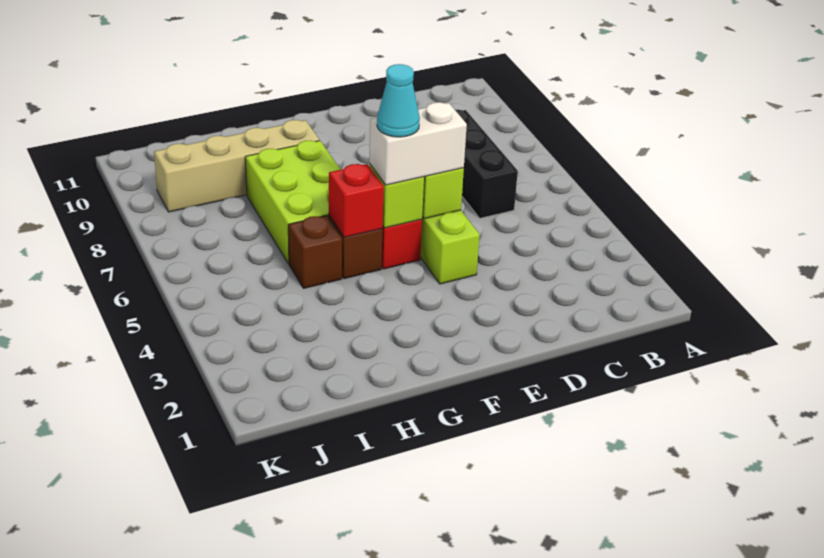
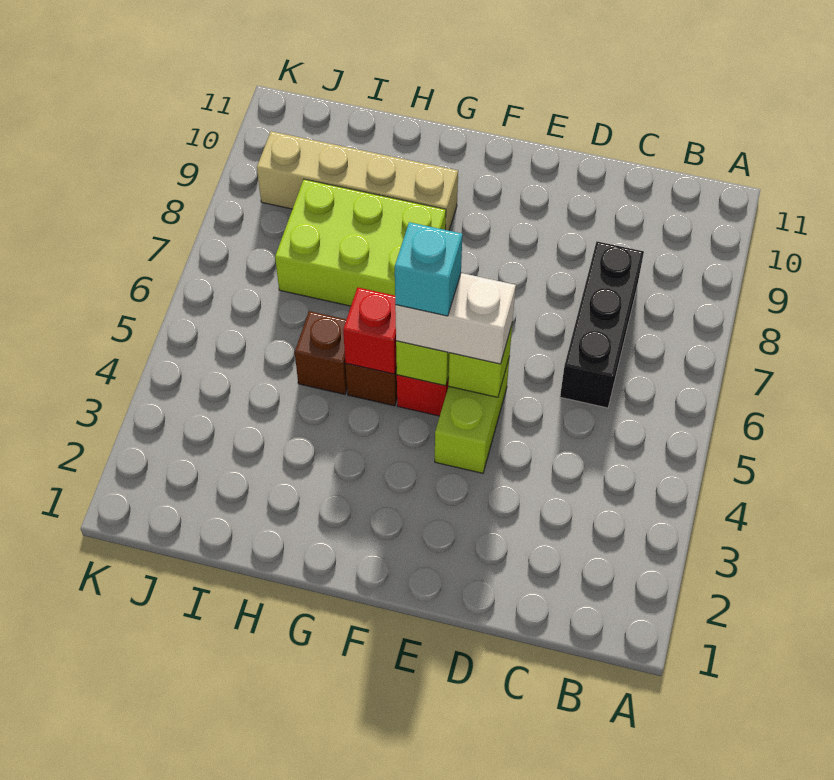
cyan 1x1 cone [377,64,420,137] -> cyan 1x1 brick [395,222,462,316]
lime 2x3 brick [245,140,341,264] -> lime 2x3 brick turned to [275,179,446,306]

